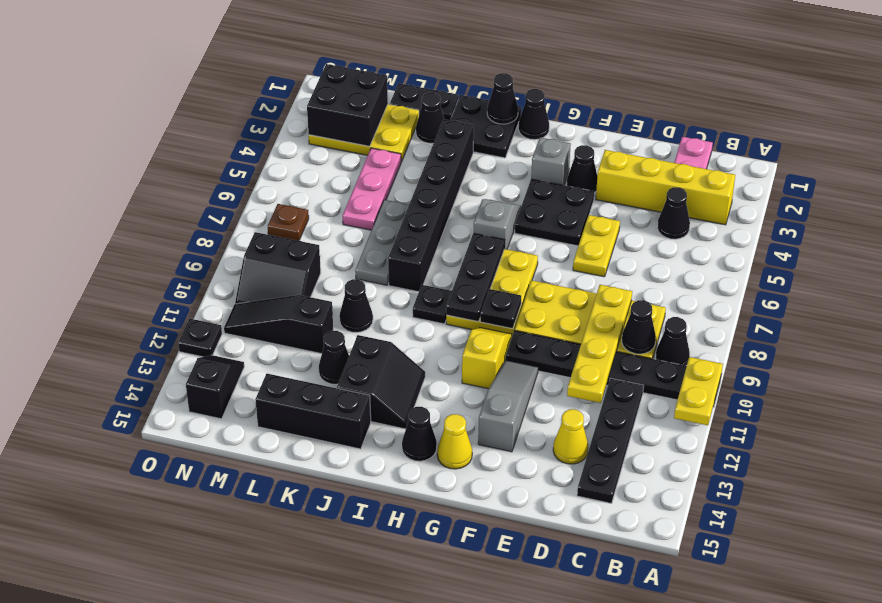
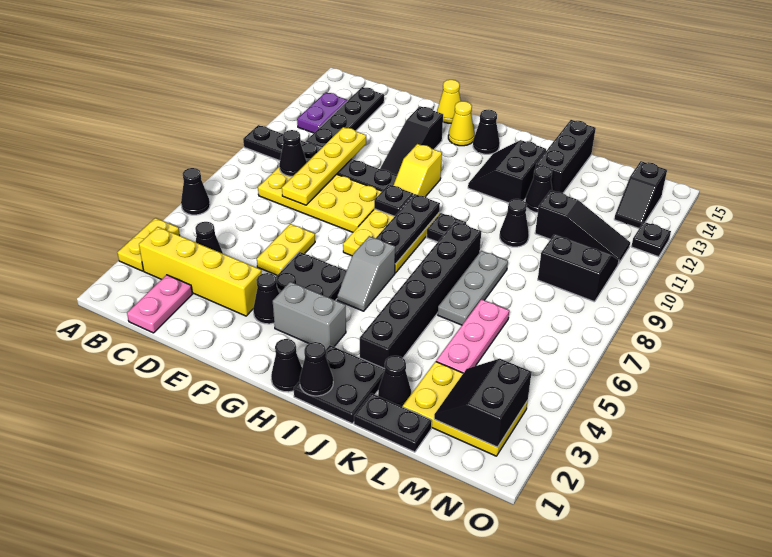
yellow 1x2 plate [674,357,723,425] -> yellow 1x2 plate moved to [117,218,180,271]
black 1x1 cone [656,317,690,366] -> black 1x1 cone moved to [181,168,210,215]
none -> purple 1x2 plate [297,92,347,133]
yellow 1x1 cone [553,409,588,464] -> yellow 1x1 cone moved to [437,80,461,123]
grey 1x3 slope [478,360,538,452] -> black 1x3 slope [380,106,443,175]
grey 1x1 brick [531,138,571,185] -> grey 1x2 brick [273,282,346,349]
black 1x3 brick [255,374,371,449] -> black 1x3 brick turned to [536,120,596,193]
black 2x2 brick [307,64,388,146] -> black 2x2 slope [434,359,532,447]
brown 1x1 plate [268,204,309,241] -> none

